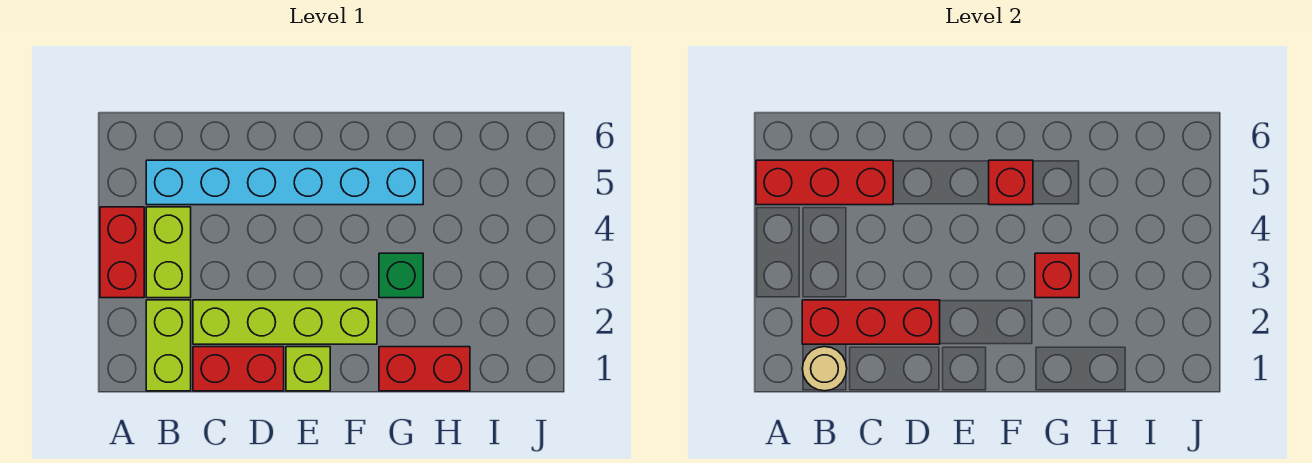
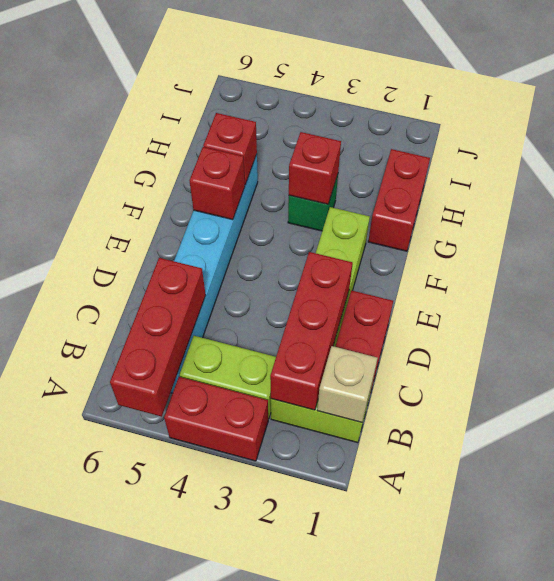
tan 1x1 round brick [802,347,847,391] -> tan 1x1 brick [317,346,378,422]
lime 1x1 brick [286,347,330,391] -> none
none -> red 1x1 brick [203,113,257,185]

